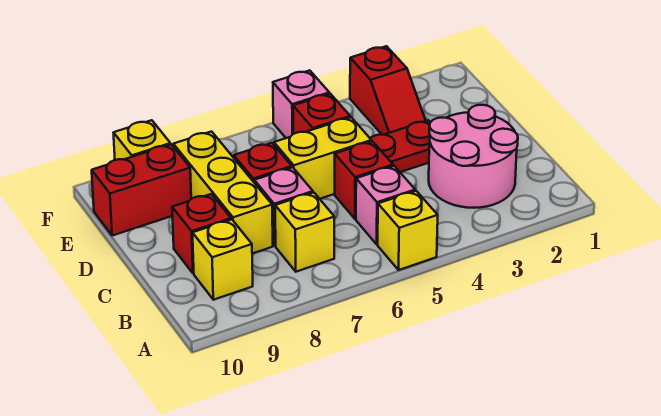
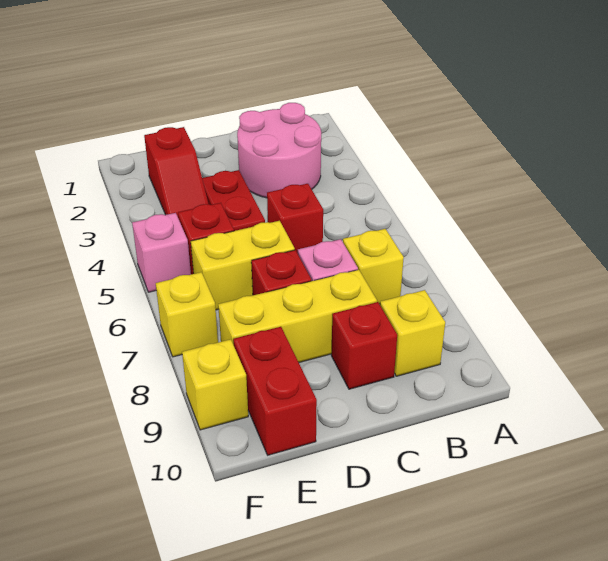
yellow 1x1 brick [378,191,438,270] -> yellow 1x1 brick moved to [156,272,218,357]
pink 1x1 brick [356,166,415,244] -> none
yellow 1x2 brick [274,117,372,199] -> yellow 1x2 brick turned to [191,221,295,310]
red 1x2 slope [350,46,426,135] -> red 1x2 slope turned to [144,127,208,219]

